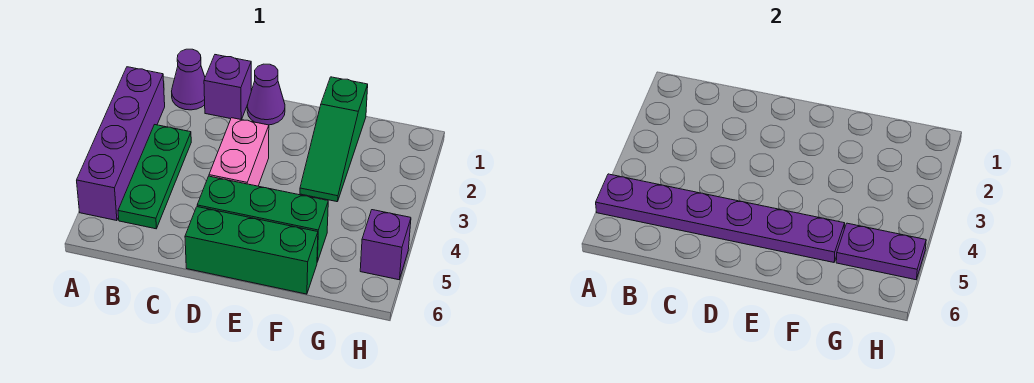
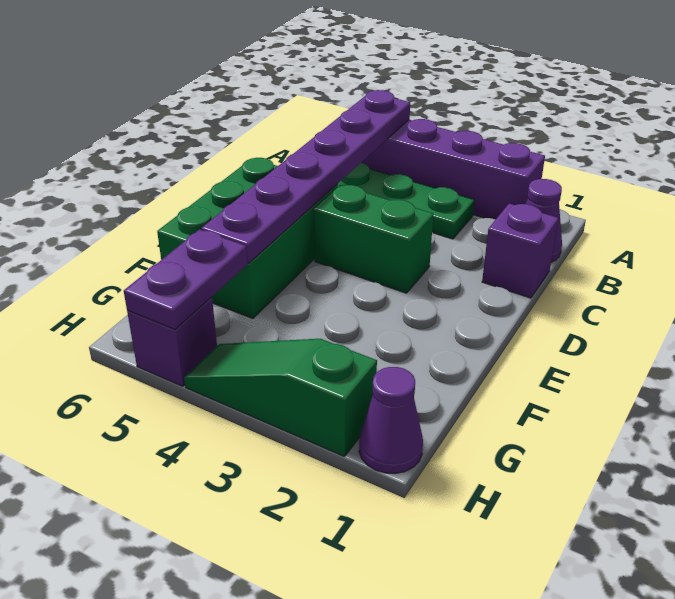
purple 1x1 cone [247,64,285,125] -> purple 1x1 cone moved to [359,367,423,474]
pink 1x2 brick [209,118,269,186] -> green 1x2 brick [314,185,433,293]
green 1x3 slope [300,77,368,202] -> green 1x3 slope moved to [184,339,377,457]

